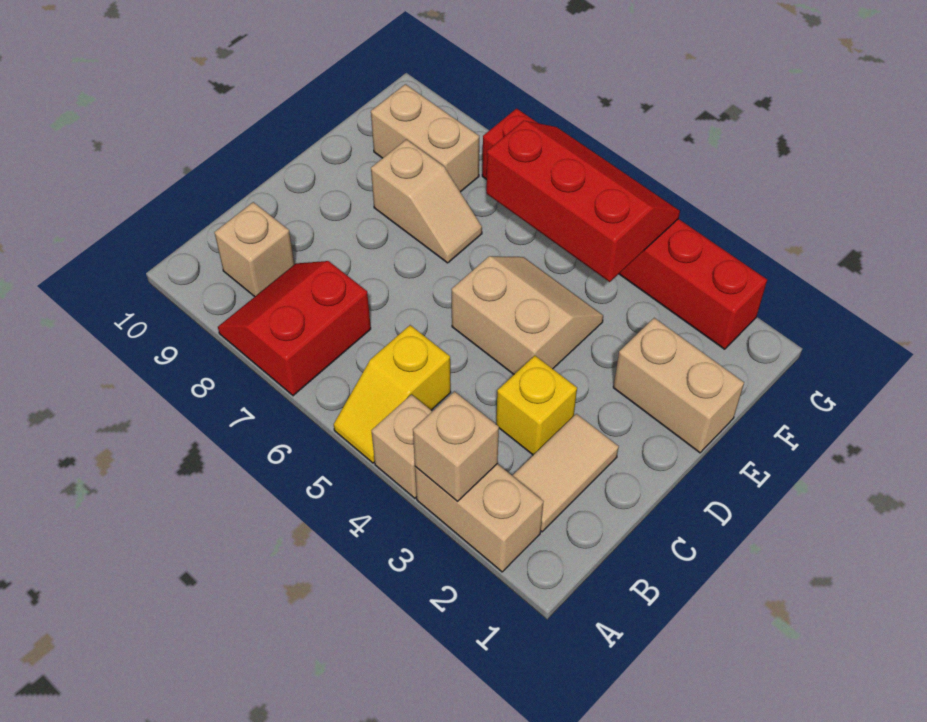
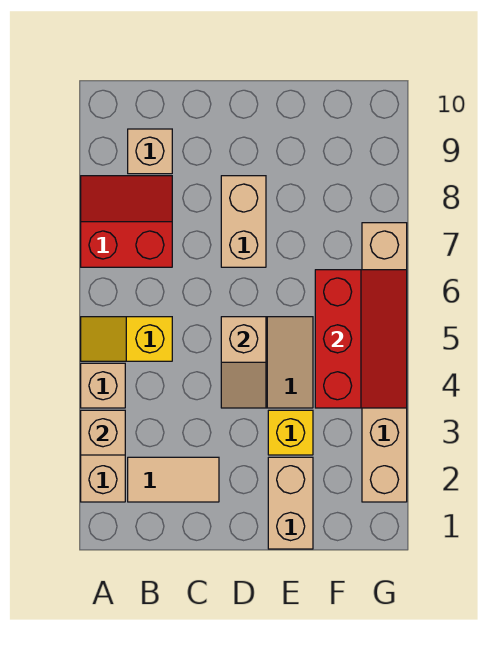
yellow 1x1 brick [496,356,577,455] -> yellow 1x1 brick moved to [268,410,313,455]
tan 1x2 slope [371,140,482,263] -> tan 1x2 slope moved to [221,317,266,408]
tan 1x2 brick [371,84,479,192] -> tan 1x2 brick moved to [221,176,266,267]
red 1x6 brick [482,109,767,349] -> tan 1x6 brick [362,223,407,502]

